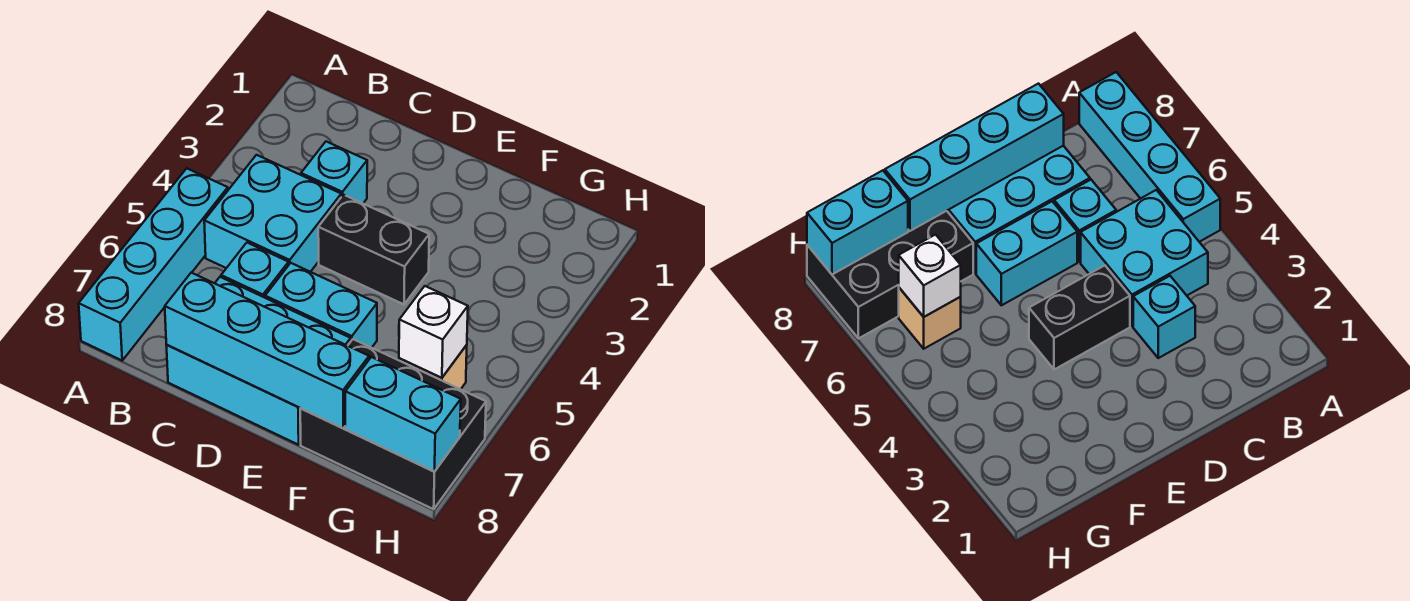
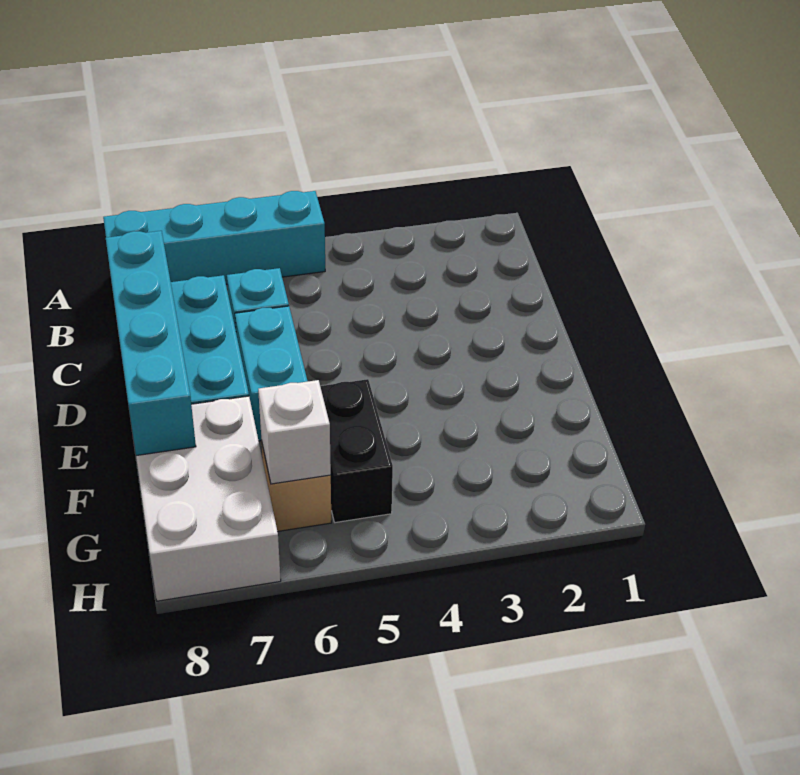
cyan 2x2 brick [204,155,341,272] -> none
cyan 1x1 brick [301,142,367,203] -> none
black 1x2 brick [318,195,429,304] -> black 1x2 brick moved to [320,379,393,523]
black 2x3 brick [300,339,486,509] -> white 2x3 brick [136,396,281,601]
cyan 1x2 brick [345,357,461,472] -> none

